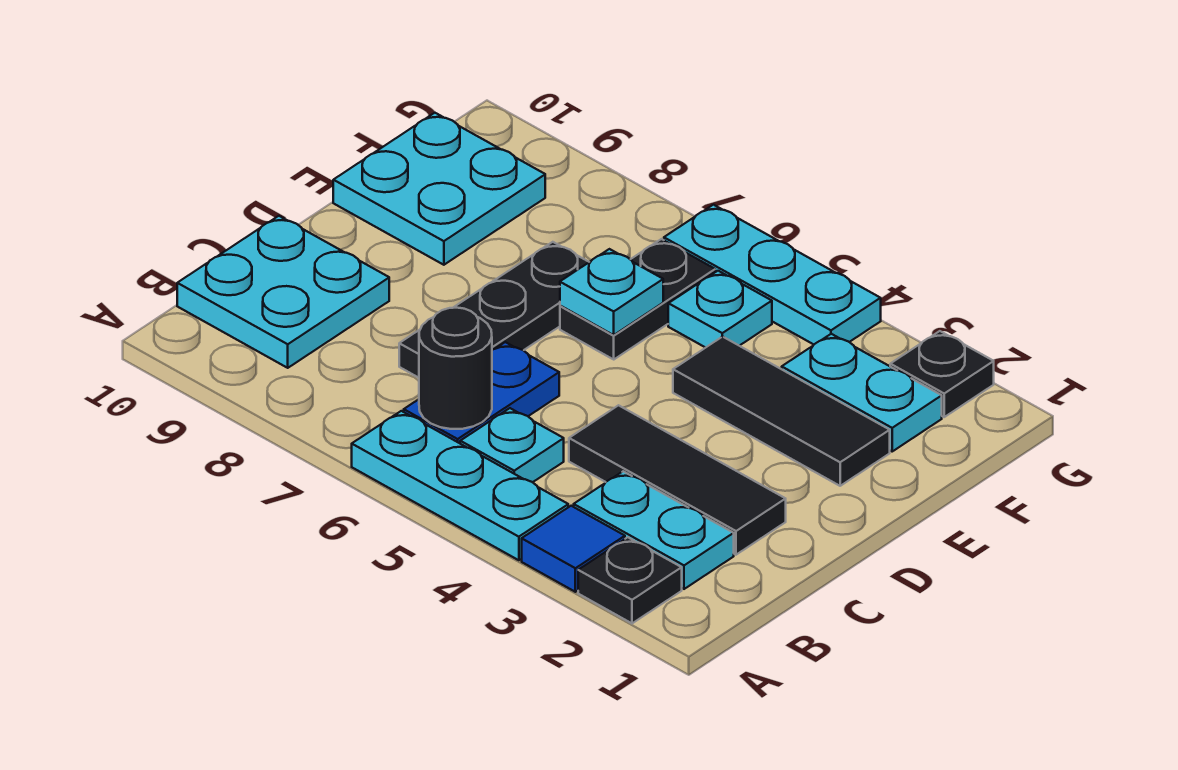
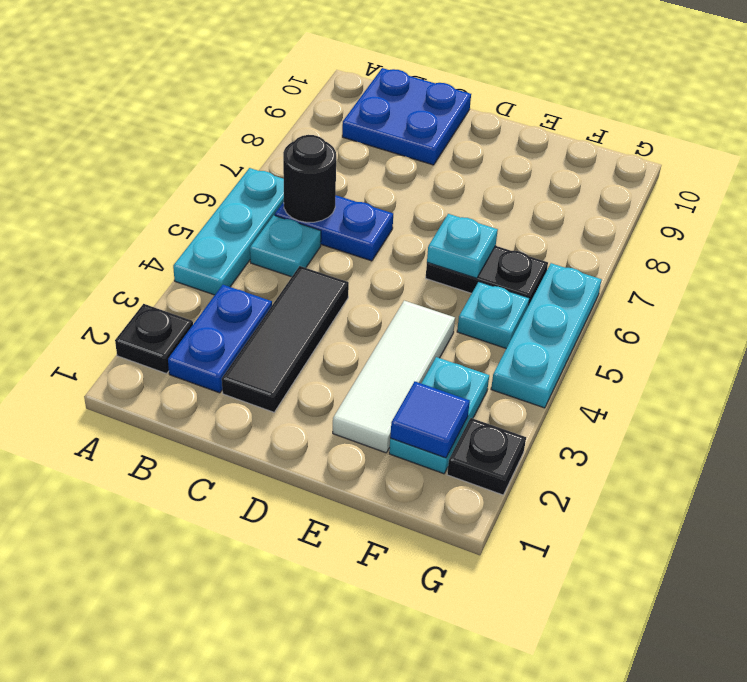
blue 1x1 tile [522,506,625,592] -> blue 1x1 tile moved to [390,382,470,458]
cyan 1x2 plate [574,471,734,589] -> blue 1x2 plate [168,285,272,393]
cyan 2x2 plate [177,216,389,368] -> blue 2x2 plate [342,68,471,165]
black 1x3 plate [399,242,589,378] -> none
black 1x3 tile [673,337,890,486] -> white 1x3 tile [333,301,455,453]
cyan 2x2 plate [333,113,545,265] -> none

